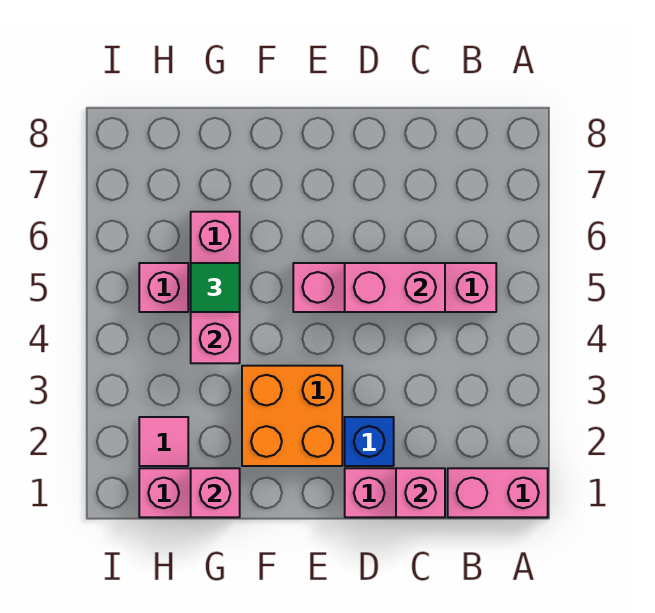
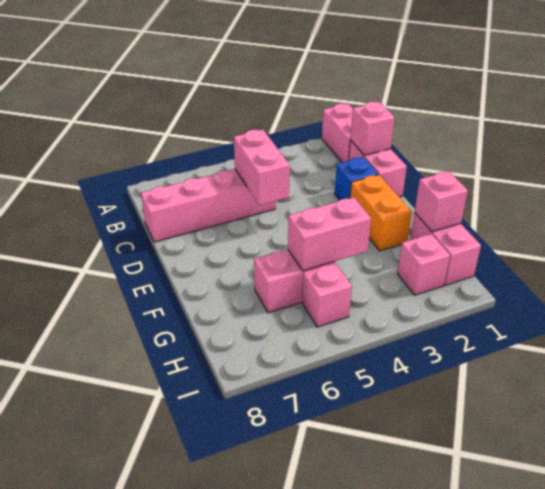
pink 1x4 brick [293,263,496,312] -> pink 1x4 brick turned to [141,169,276,242]
orange 2x2 brick [242,366,342,466] -> orange 1x2 brick [350,175,412,251]
green 1x1 tile [191,263,240,312] -> none
pink 1x1 tile [139,417,188,466] -> pink 1x1 brick [397,234,450,295]

